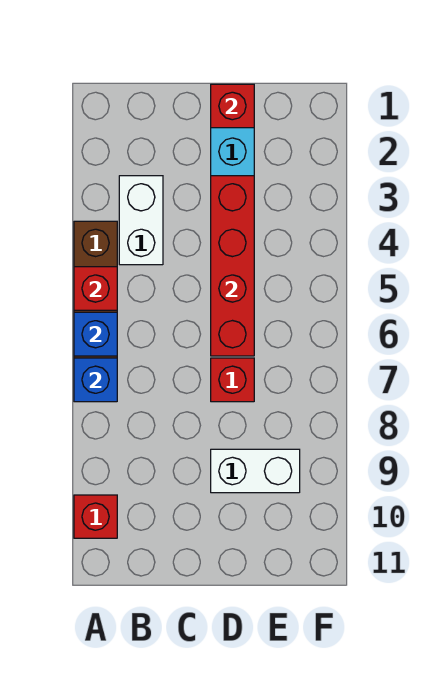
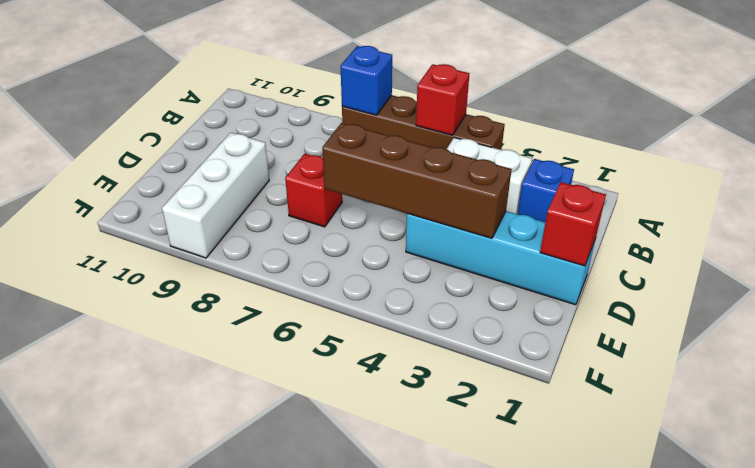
blue 1x1 brick [74,312,117,356] -> blue 1x1 brick moved to [518,159,574,222]
red 1x1 brick [74,495,117,538] -> none
red 1x4 brick [211,176,254,356] -> brown 1x4 brick [322,123,512,238]
white 1x2 brick [211,449,300,493] -> white 1x3 brick [162,133,269,258]

